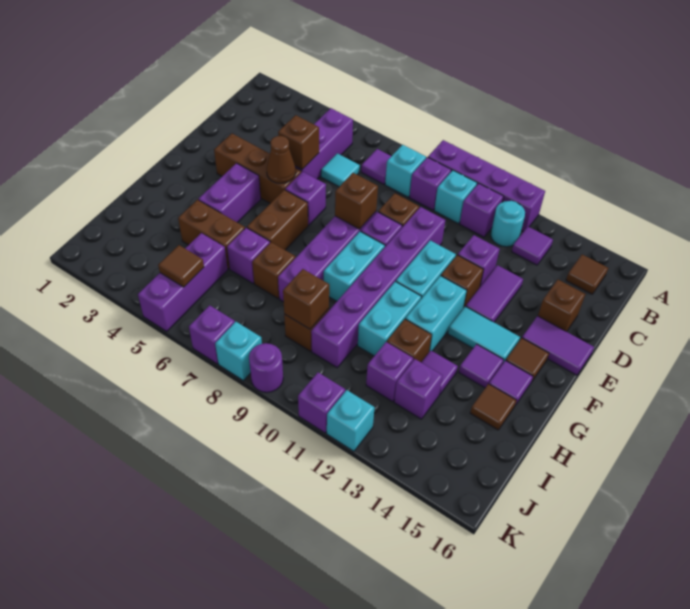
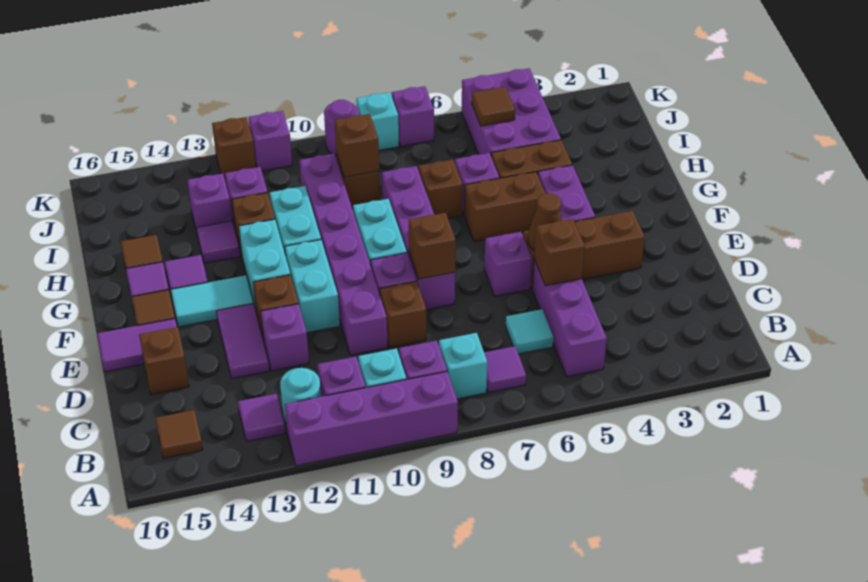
brown 1x2 brick [247,190,308,250] -> brown 1x2 brick turned to [464,172,545,241]
purple 1x3 brick [138,233,228,331] -> purple 2x3 brick [462,68,561,155]
cyan 1x1 brick [327,390,375,451] -> brown 1x1 brick [212,117,256,178]

